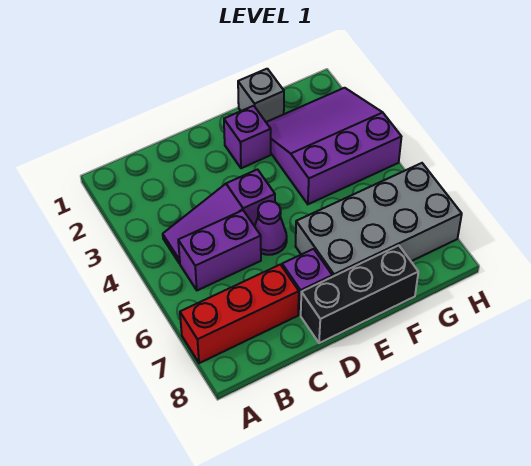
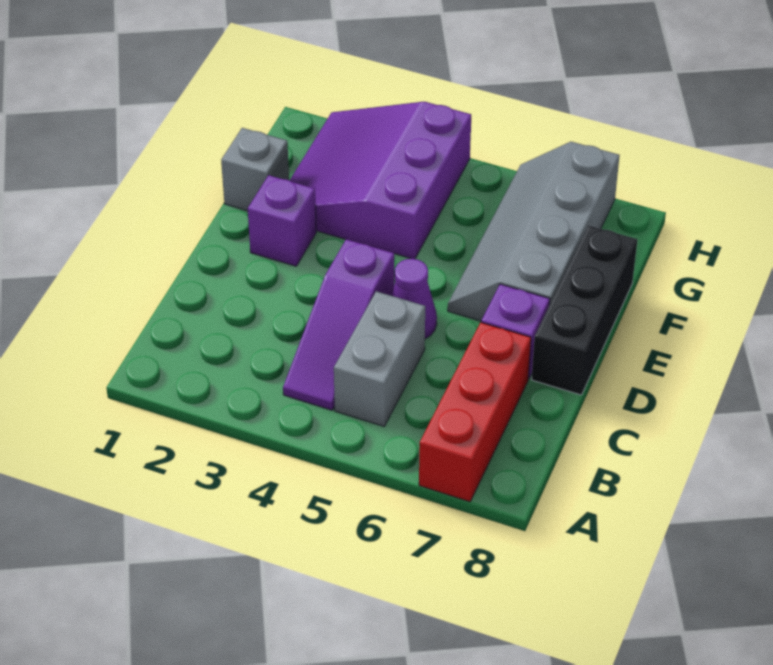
purple 1x2 brick [178,210,261,290] -> grey 1x2 brick [334,291,425,426]
grey 2x4 brick [296,163,462,277] -> grey 2x4 slope [448,142,620,321]

